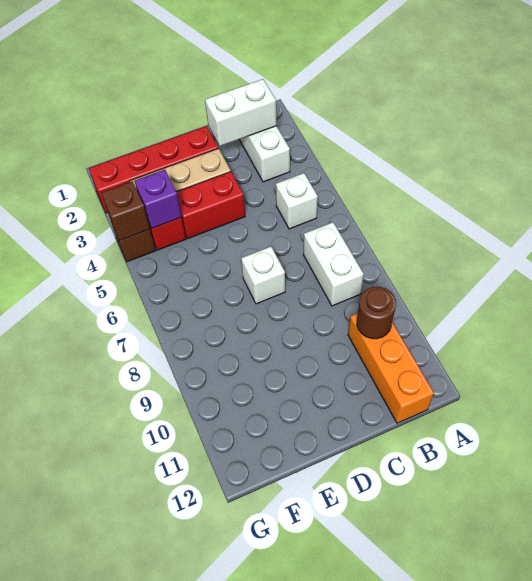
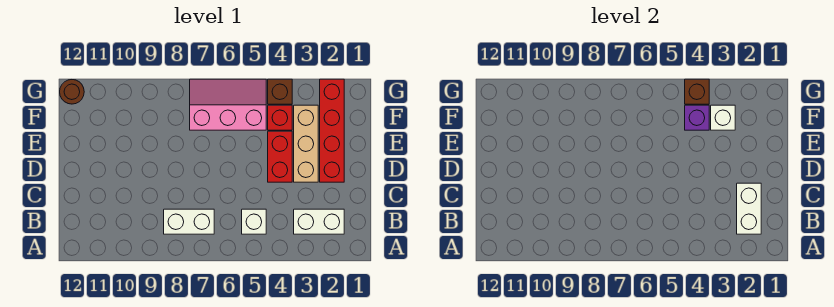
orange 1x3 brick [348,313,434,423] -> none
brown 1x1 round brick [357,287,396,339] -> brown 1x1 round brick moved to [60,80,84,104]
white 1x1 brick [241,247,285,304] -> white 1x1 brick moved to [711,105,735,130]
none -> pink 2x3 slope [190,79,266,130]

